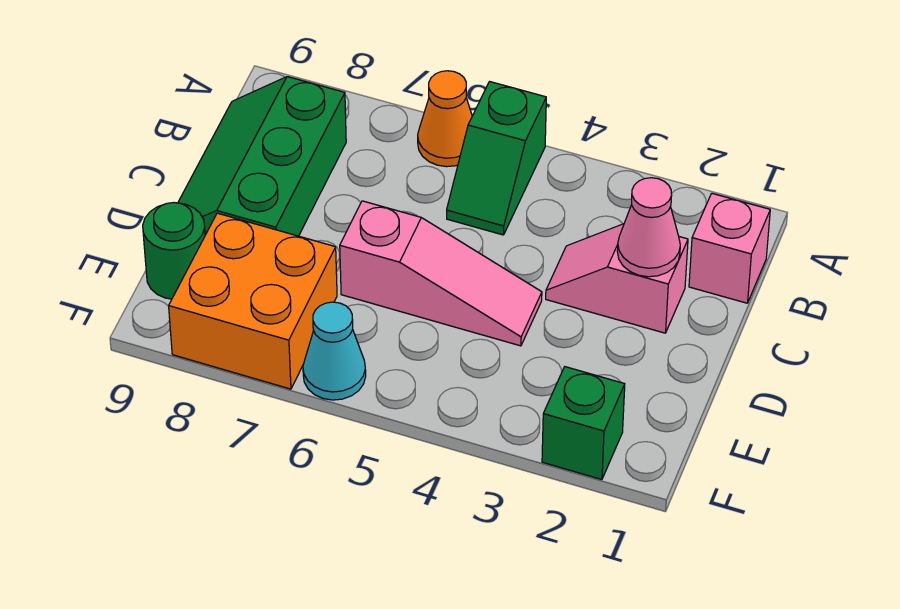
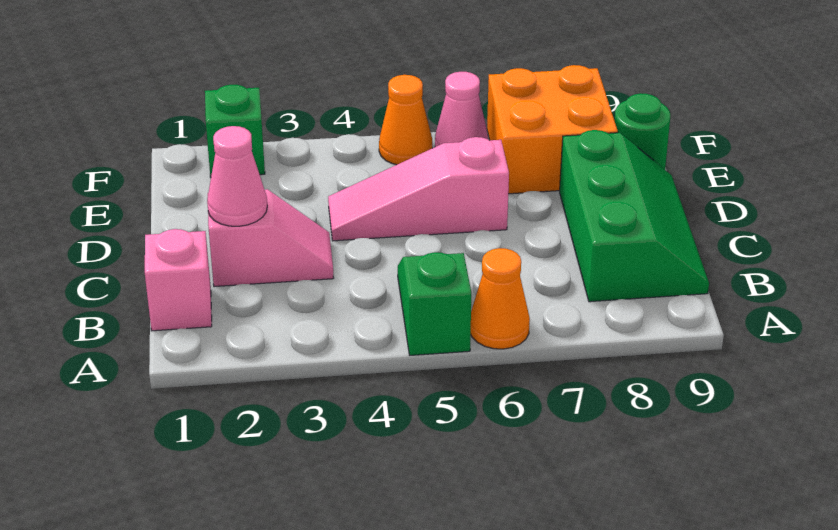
none -> orange 1x1 cone [379,75,432,165]
cyan 1x1 cone [303,302,366,400] -> pink 1x1 cone [435,72,488,147]

